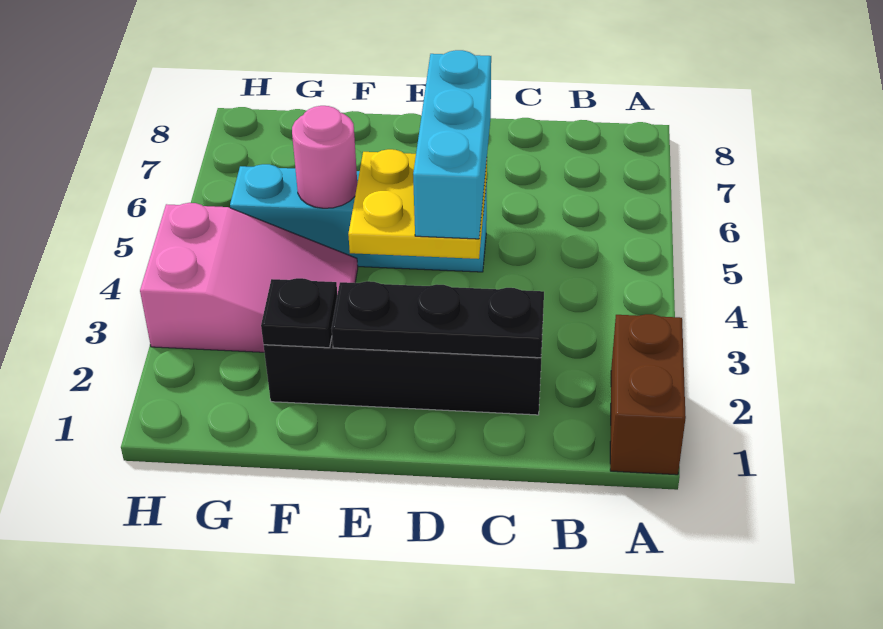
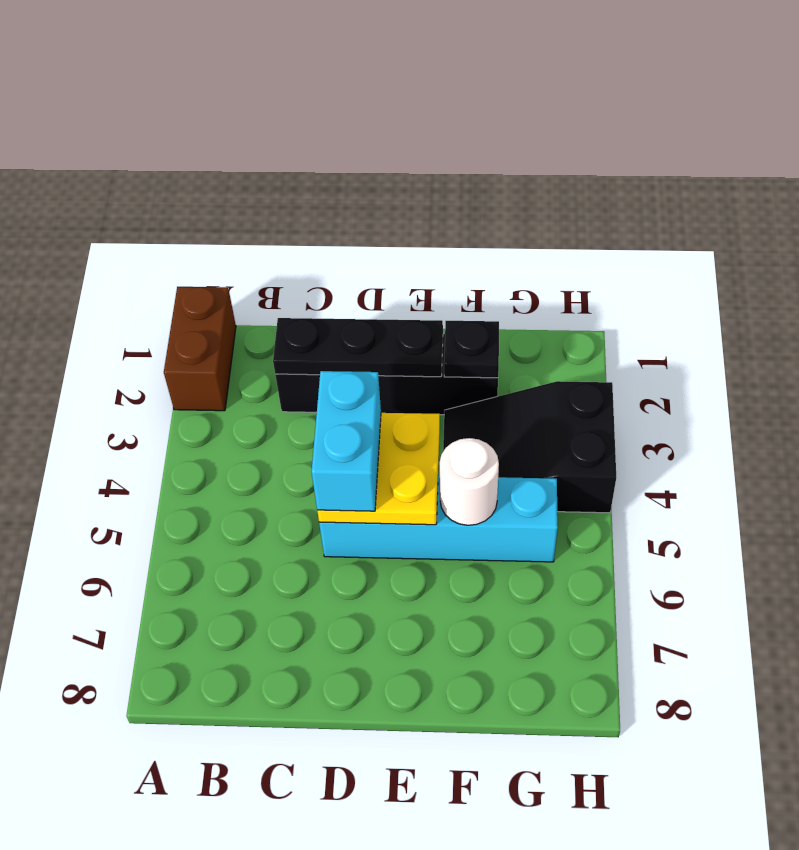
cyan 1x3 brick [413,50,491,239] -> cyan 1x2 brick [312,371,381,511]
pink 2x3 slope [140,203,358,352] -> black 2x3 slope [443,381,616,513]
pink 1x1 round brick [292,106,357,208] -> white 1x1 round brick [440,438,499,525]

